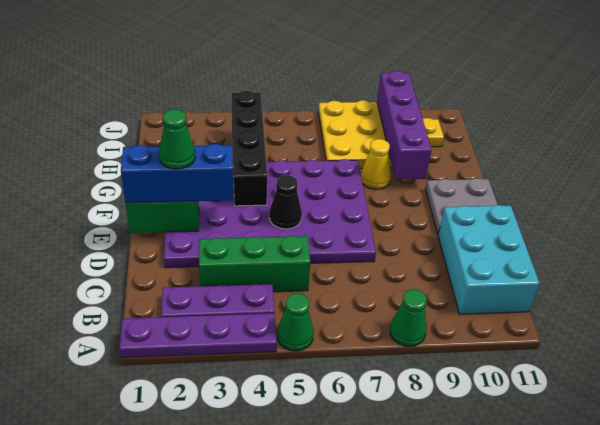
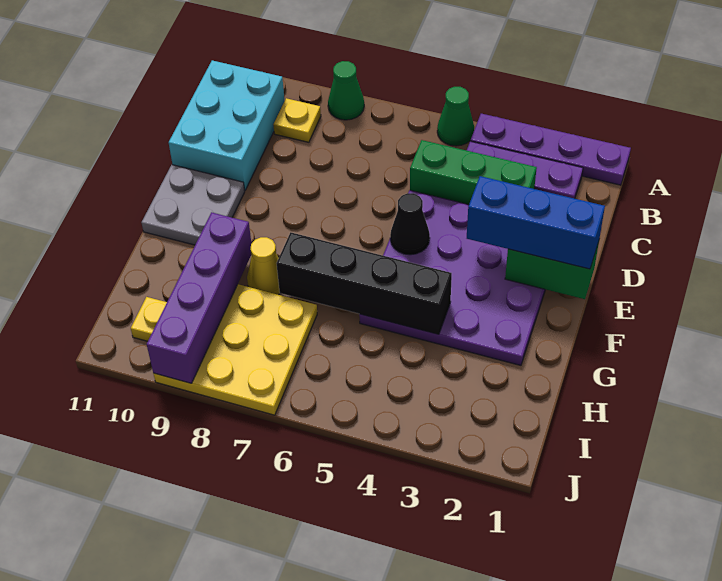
none -> yellow 1x1 plate [273,98,321,142]
purple 4x6 plate [164,159,376,268] -> purple 4x4 plate [359,190,546,365]
green 1x1 cone [159,109,195,169] -> none
black 1x4 brick [231,91,267,206] -> black 1x4 brick turned to [277,232,452,334]

